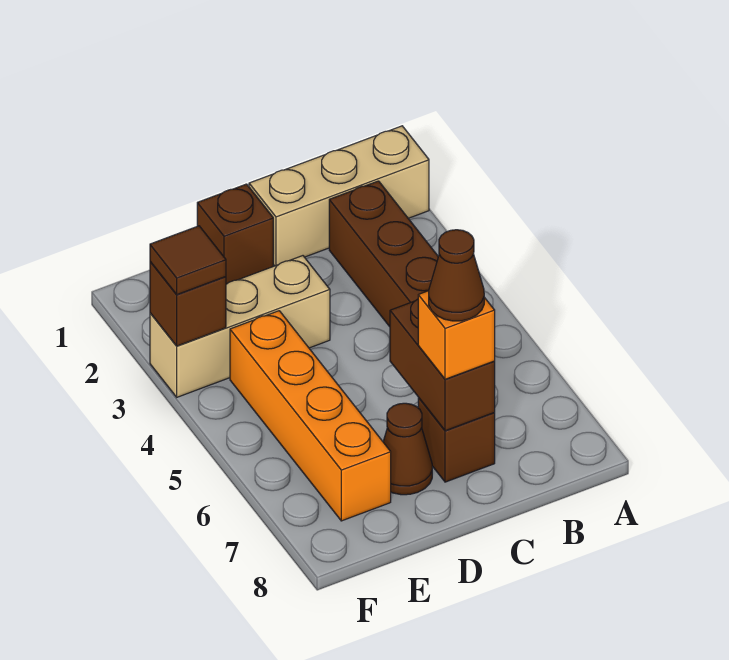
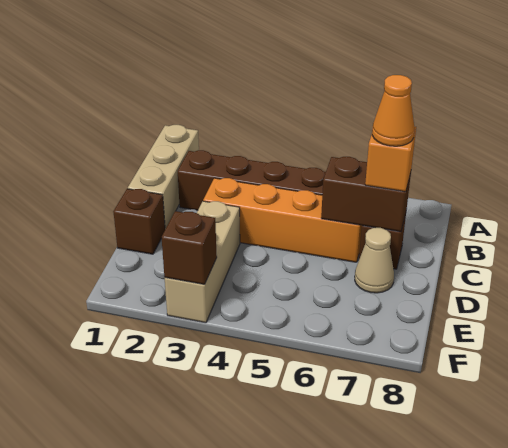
brown 1x1 cone [429,230,484,321] -> orange 1x1 cone [372,75,414,146]
brown 1x1 cone [383,403,432,495] -> tan 1x1 cone [355,228,394,293]
orange 1x4 brick [230,311,391,521] -> orange 1x4 brick moved to [203,178,362,262]
brown 1x1 tile [150,226,226,294] -> none

